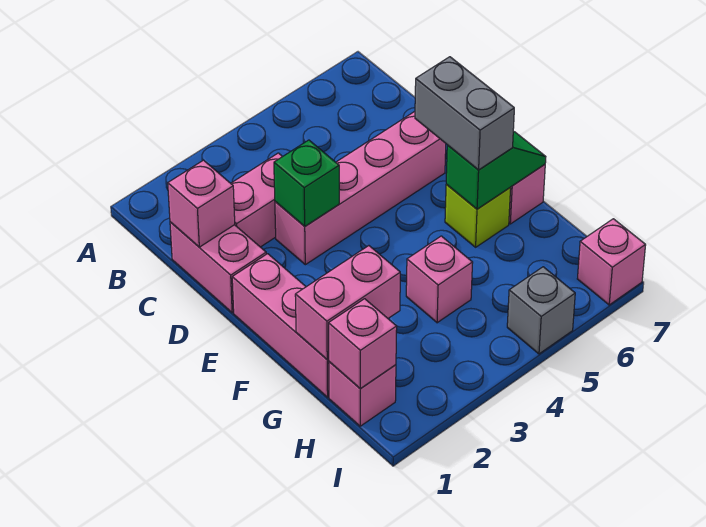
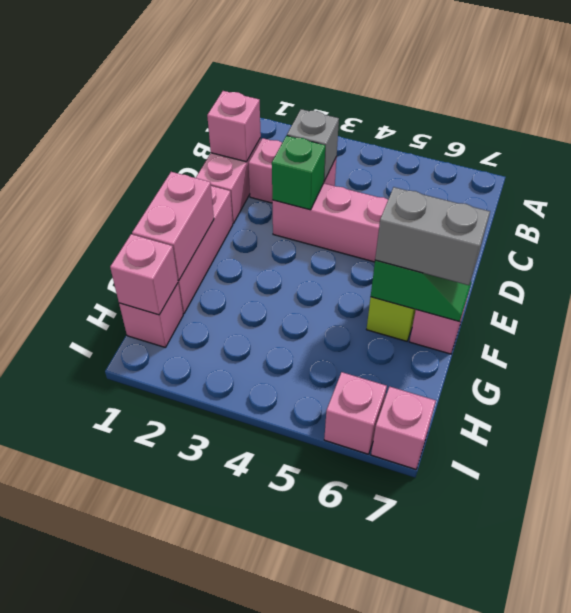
grey 1x2 brick [415,57,514,170] -> grey 1x2 brick turned to [375,187,490,285]
pink 1x2 brick [295,246,400,360] -> pink 1x2 brick turned to [132,172,214,281]
pink 1x1 brick [406,236,473,323] -> pink 1x1 brick moved to [324,372,387,454]
grey 1x1 brick [507,267,575,354] -> grey 1x1 brick moved to [287,109,339,181]

